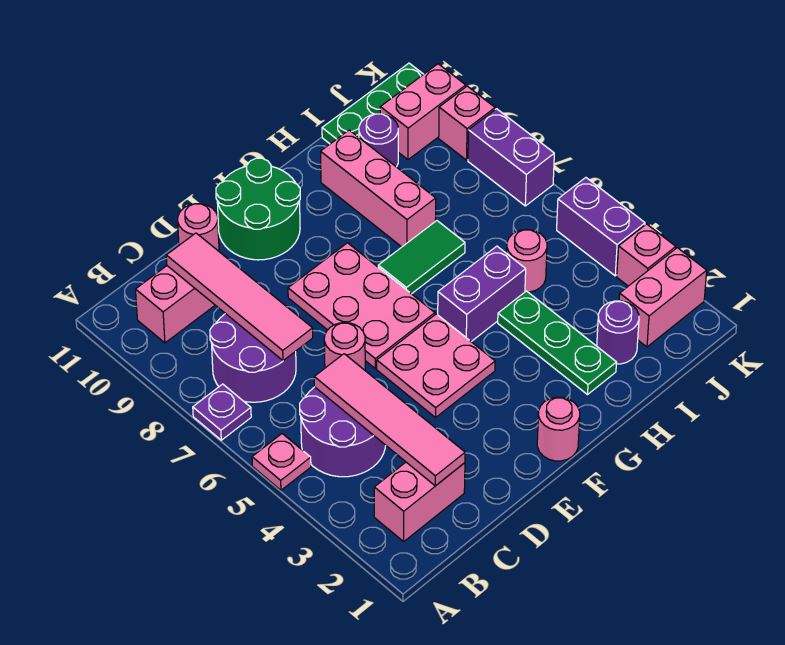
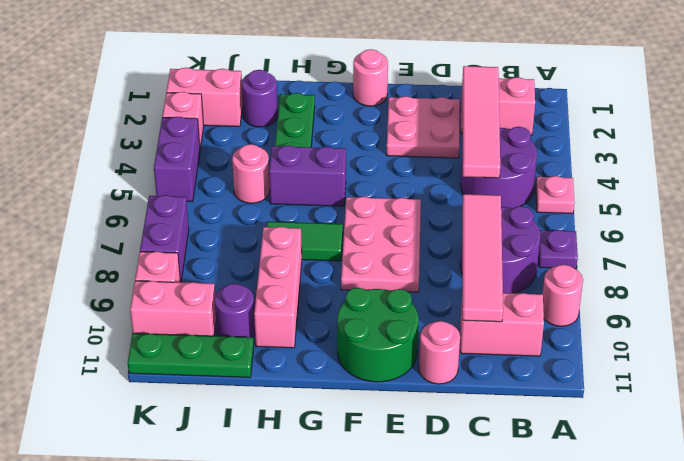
pink 1x1 round brick [324,323,365,370] -> pink 1x1 round brick moved to [543,265,583,326]
pink 2x2 plate [377,314,495,418] -> pink 2x2 plate moved to [387,96,460,158]

